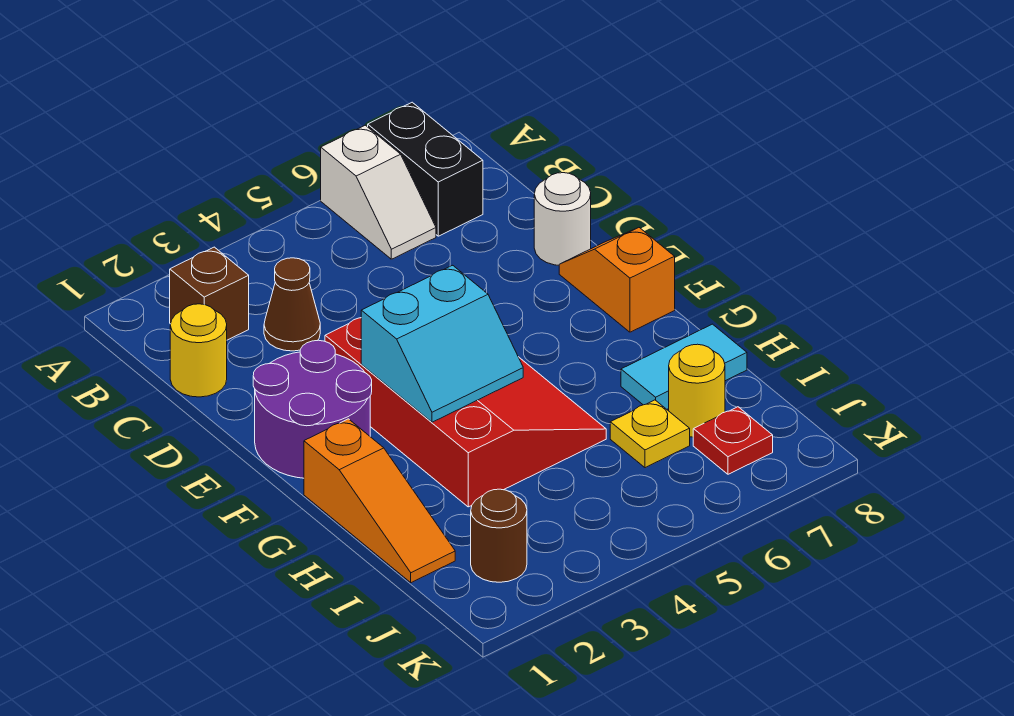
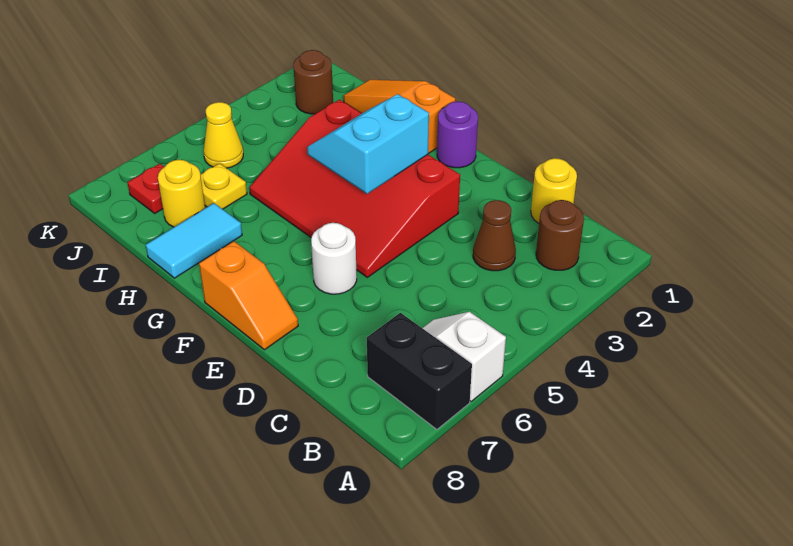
brown 1x1 brick [170,247,249,340] -> brown 1x1 round brick [536,200,584,270]
white 1x1 round brick [534,173,591,265] -> white 1x1 round brick moved to [311,223,357,294]
purple 2x2 round brick [253,340,372,478] -> purple 1x1 round brick [437,102,478,168]
none -> yellow 1x1 cone [203,102,243,168]

